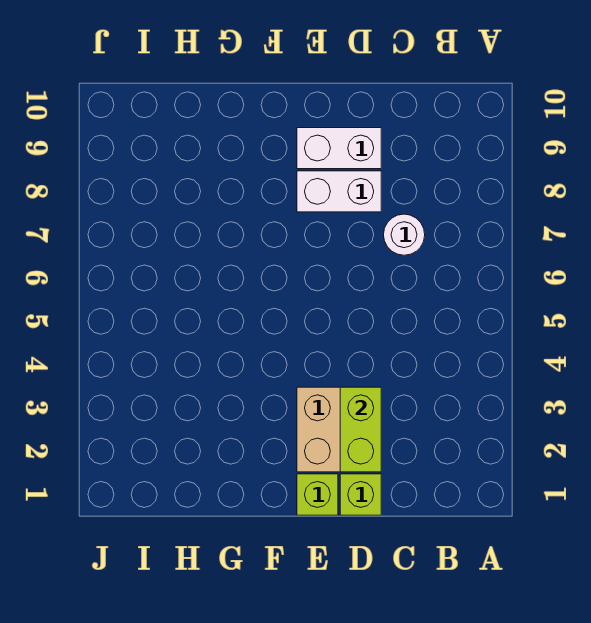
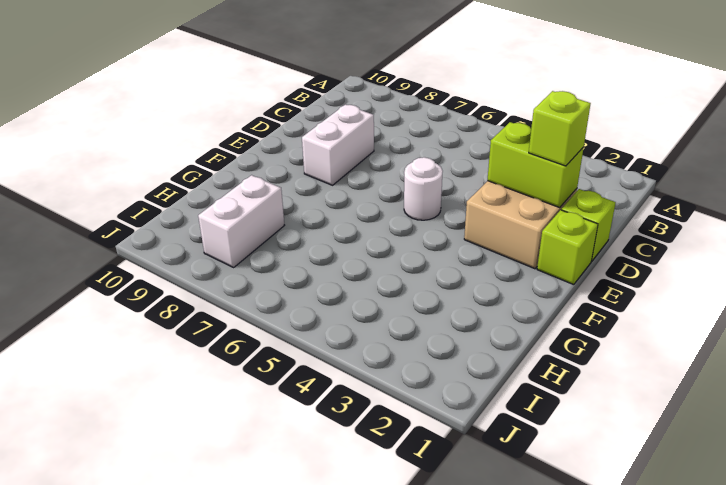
white 1x1 round brick [384,214,425,255] -> white 1x1 round brick moved to [404,157,443,220]
none -> lime 1x1 brick [529,91,591,166]
white 1x2 brick [297,128,381,169] -> white 1x2 brick moved to [198,175,285,267]

